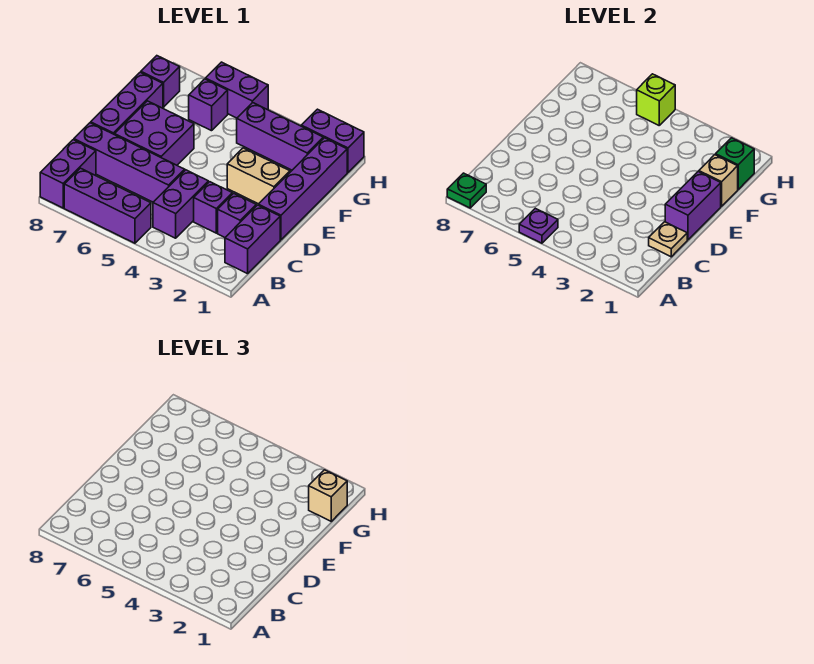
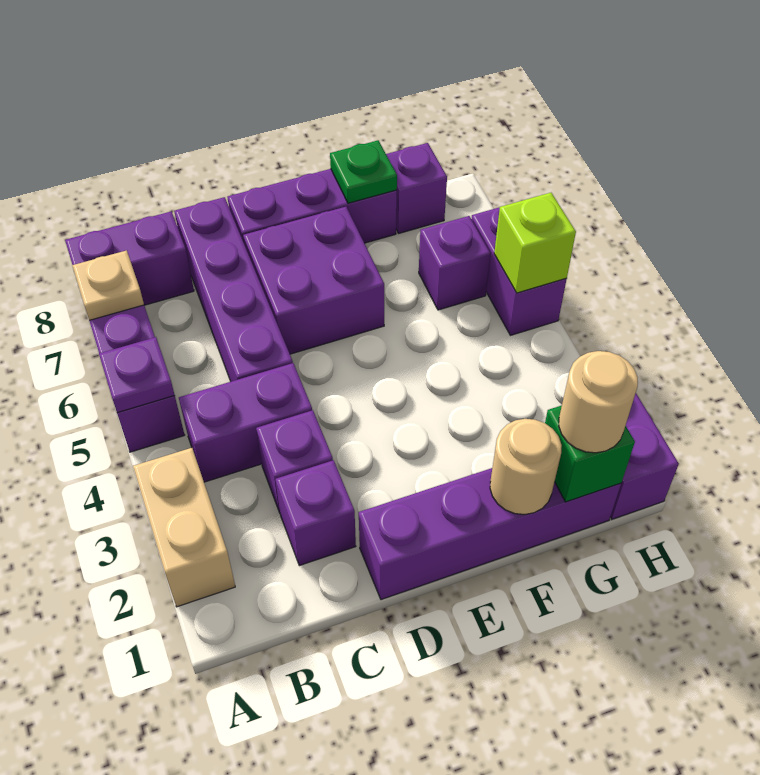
green 1x1 plate [447,173,486,208] -> green 1x1 plate moved to [330,140,397,203]
purple 1x2 brick [225,205,280,274] -> none
tan 1x1 plate [649,222,687,257] -> tan 1x1 plate moved to [72,250,144,320]
purple 1x2 brick [665,171,721,240] -> none
tan 1x2 brick [227,148,290,204] -> tan 1x2 brick moved to [133,448,235,607]
tan 1x1 brick [699,155,738,206] -> tan 1x1 round brick [490,419,562,515]
tan 1x1 brick [309,470,347,521] -> tan 1x1 round brick [559,351,638,453]
purple 1x3 brick [237,103,323,170] -> none

